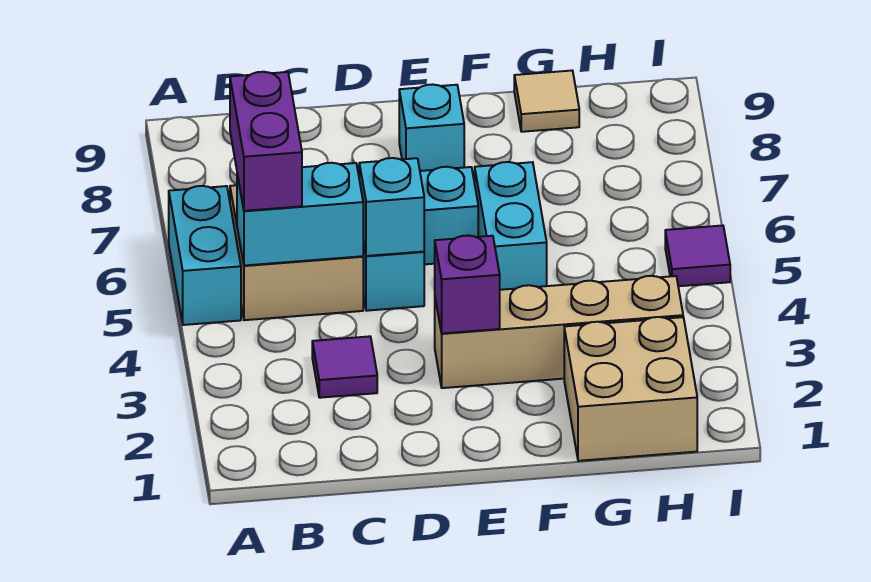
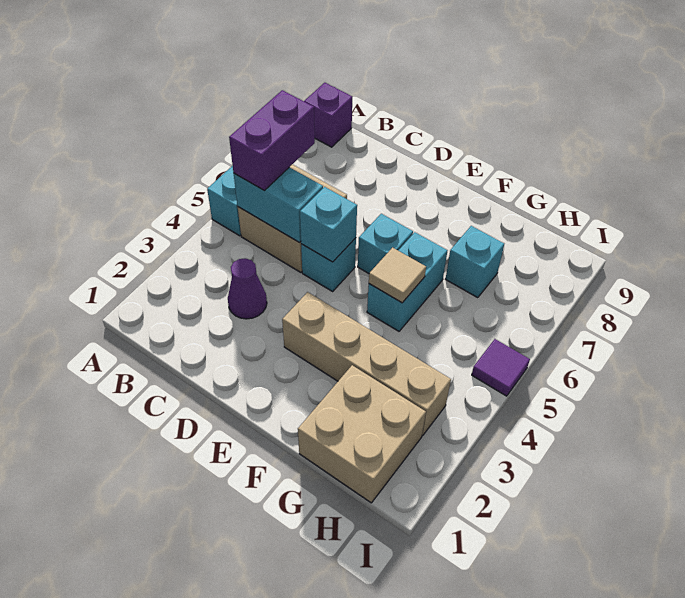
purple 1x1 tile [312,336,377,398] -> purple 1x1 cone [228,258,267,319]
purple 1x1 brick [435,235,500,333] -> purple 1x1 brick moved to [304,83,352,147]
cyan 1x1 brick [399,84,464,171] -> cyan 1x1 brick moved to [446,226,504,298]
tan 1x1 tile [514,71,579,132] -> tan 1x1 tile moved to [369,248,426,303]

